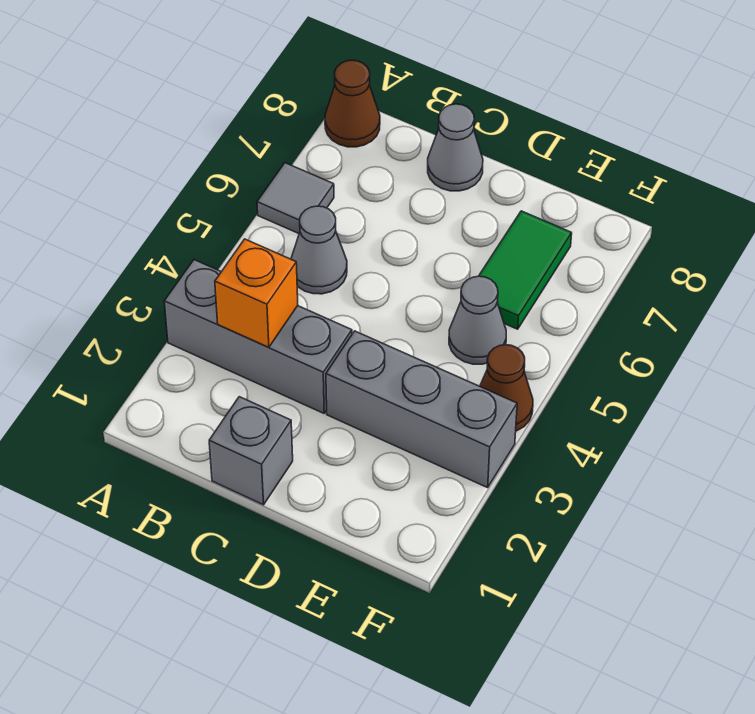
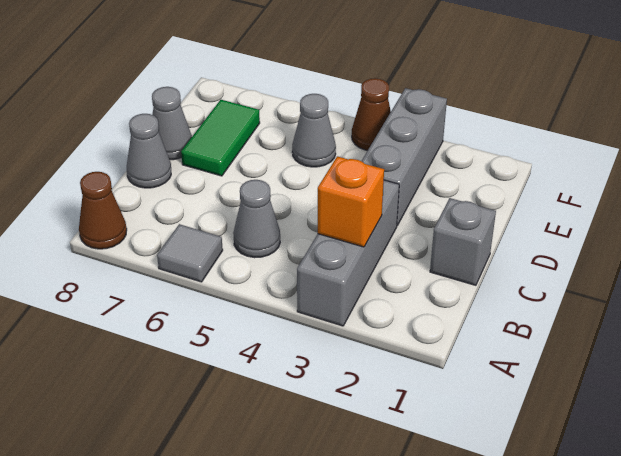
none -> grey 1x1 cone [152,87,192,160]
green 1x2 tile [479,211,572,329] -> green 1x2 tile turned to [181,100,260,176]

